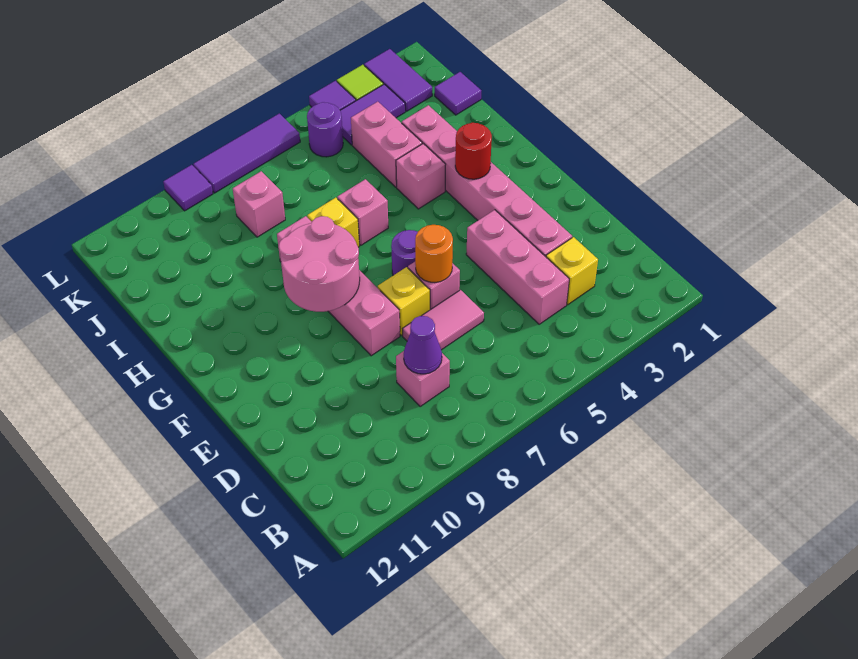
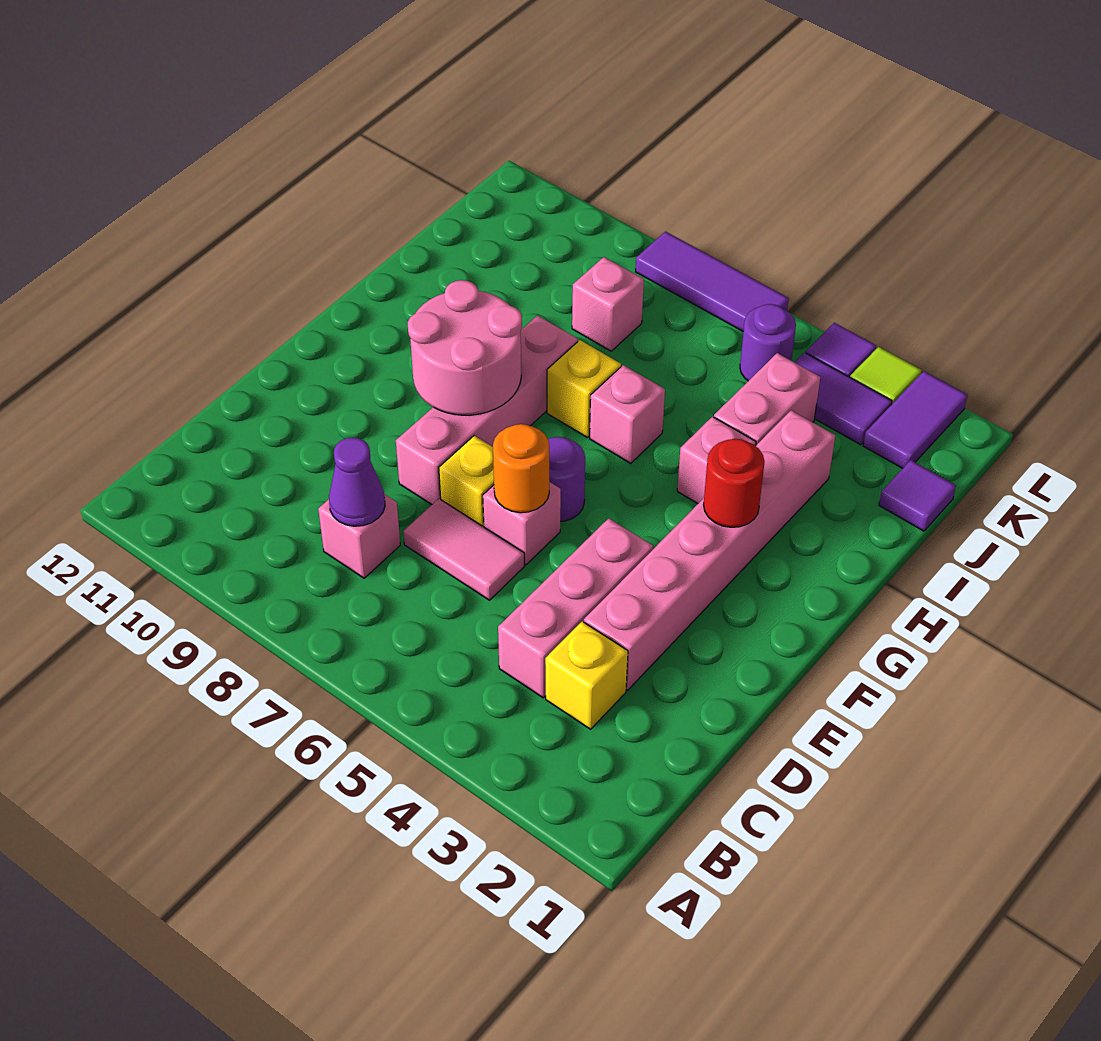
purple 1x1 tile [163,165,213,211] -> none

